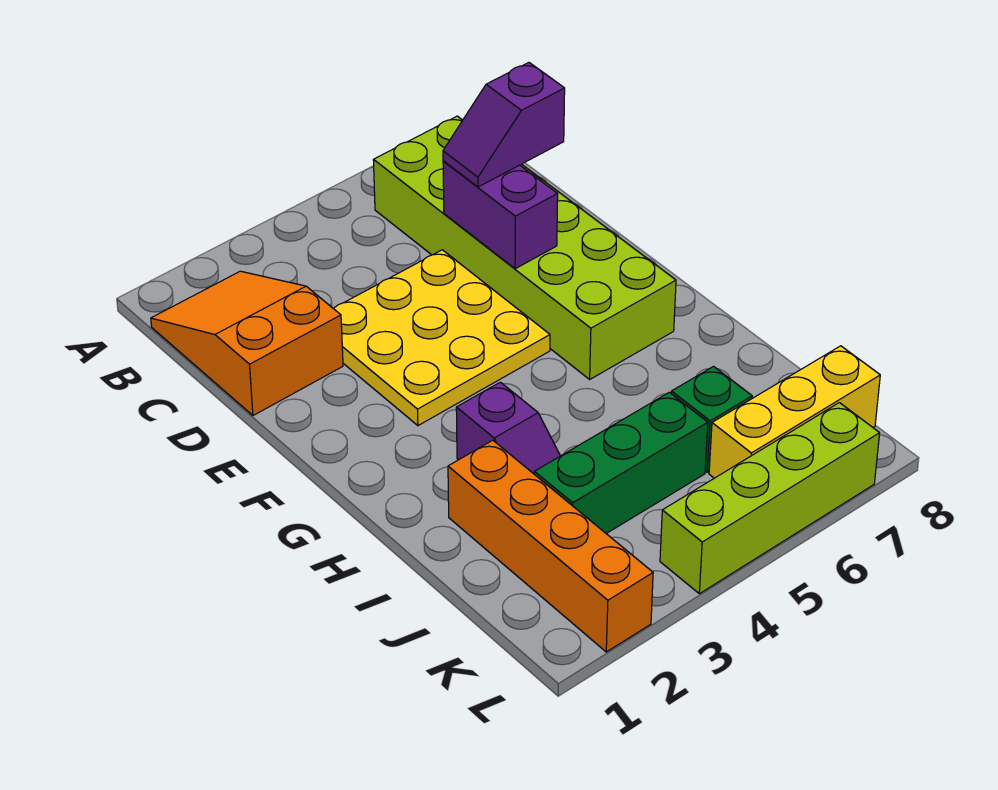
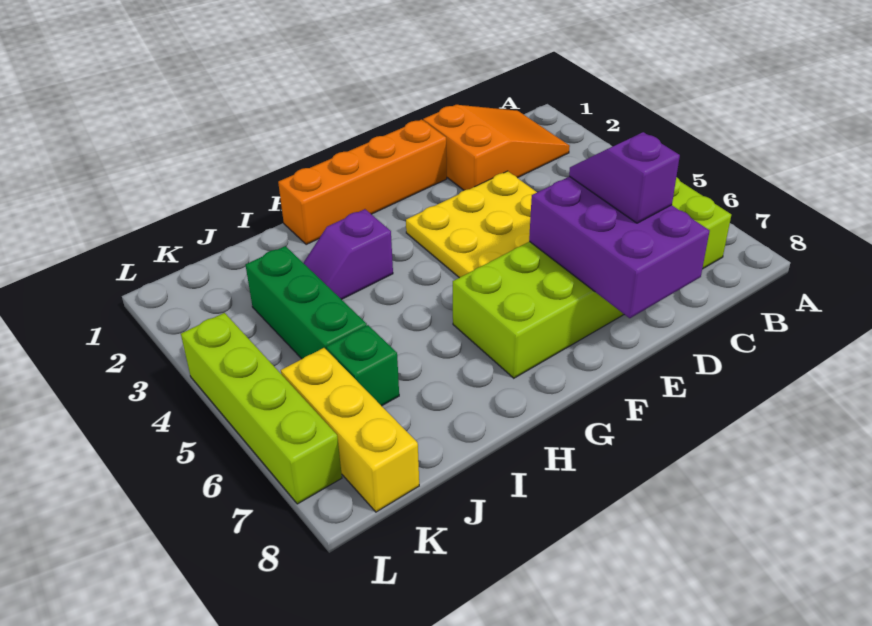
purple 1x2 brick [443,161,558,269] -> purple 2x3 brick [529,176,709,318]
orange 1x4 brick [448,440,653,652] -> orange 1x4 brick moved to [278,120,447,244]

